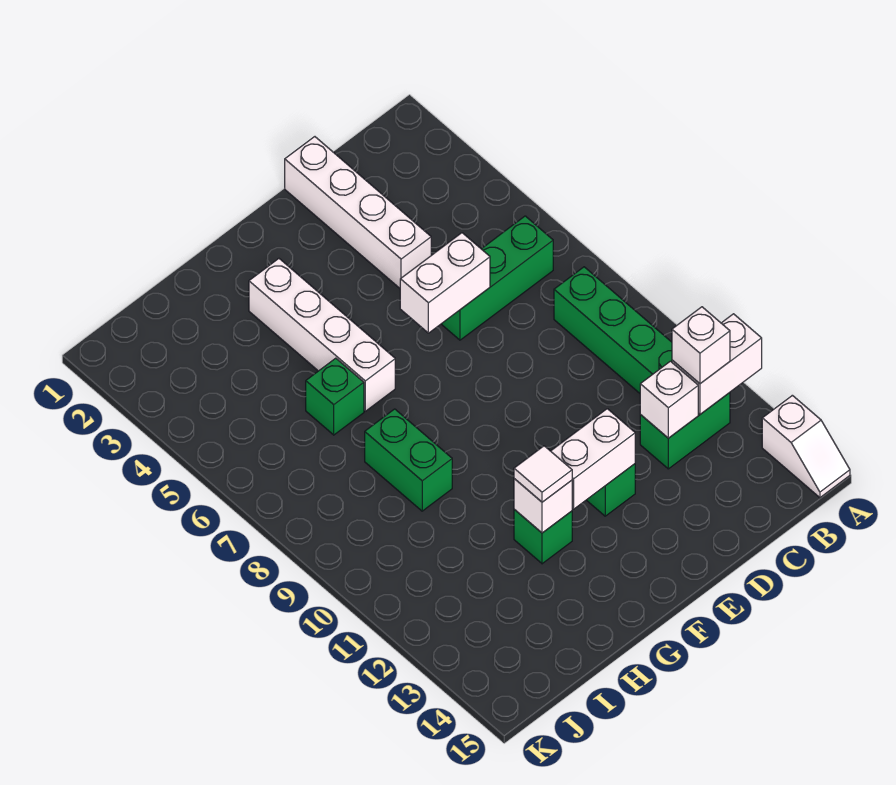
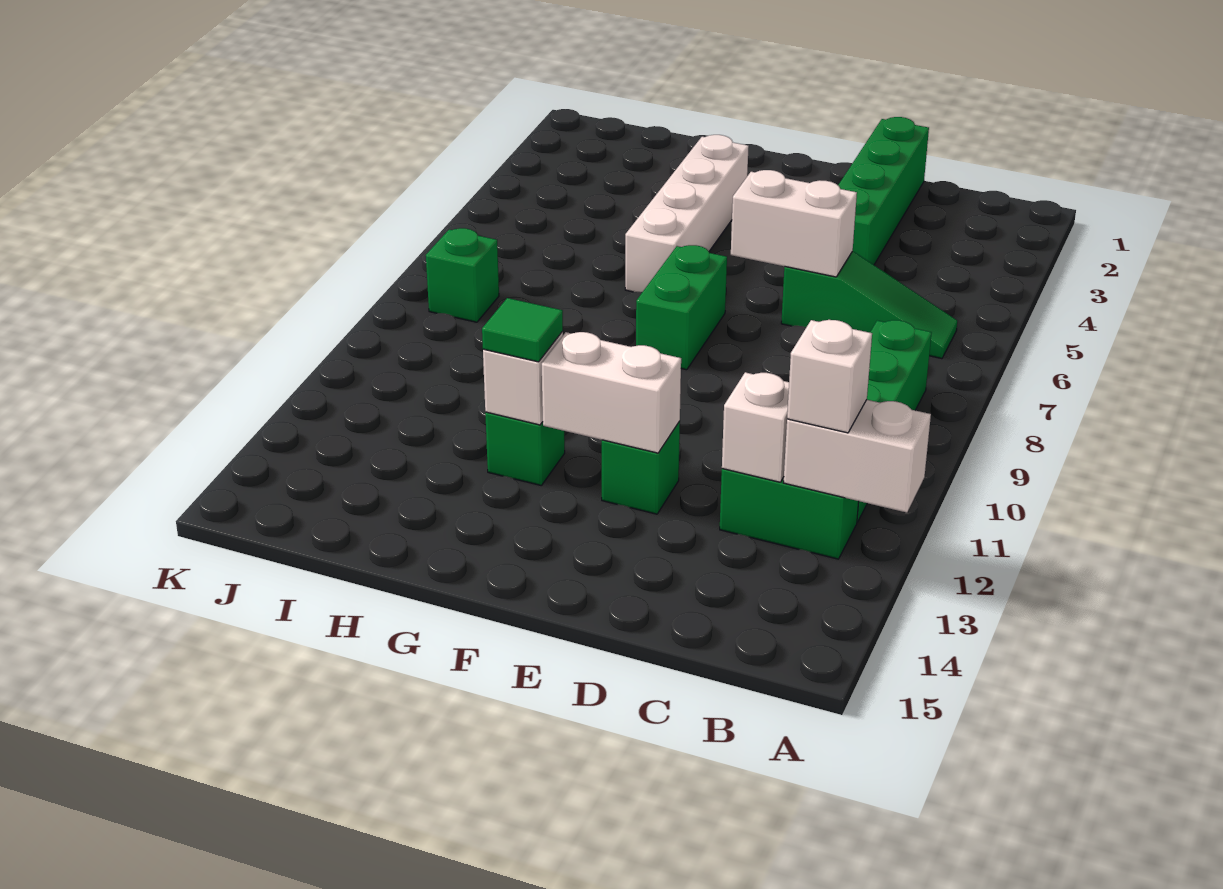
white 1x2 slope [762,395,850,498] -> none
green 1x3 brick [442,216,553,340] -> green 1x3 slope [781,251,957,359]
white 1x4 brick [285,137,431,288] -> green 1x4 brick [838,117,929,265]
white 1x1 tile [514,446,572,502] -> green 1x1 tile [482,298,563,362]
green 1x1 brick [306,358,364,435] -> green 1x1 brick moved to [426,228,499,322]
green 1x2 brick [365,409,452,511] -> green 1x2 brick moved to [636,245,727,370]

